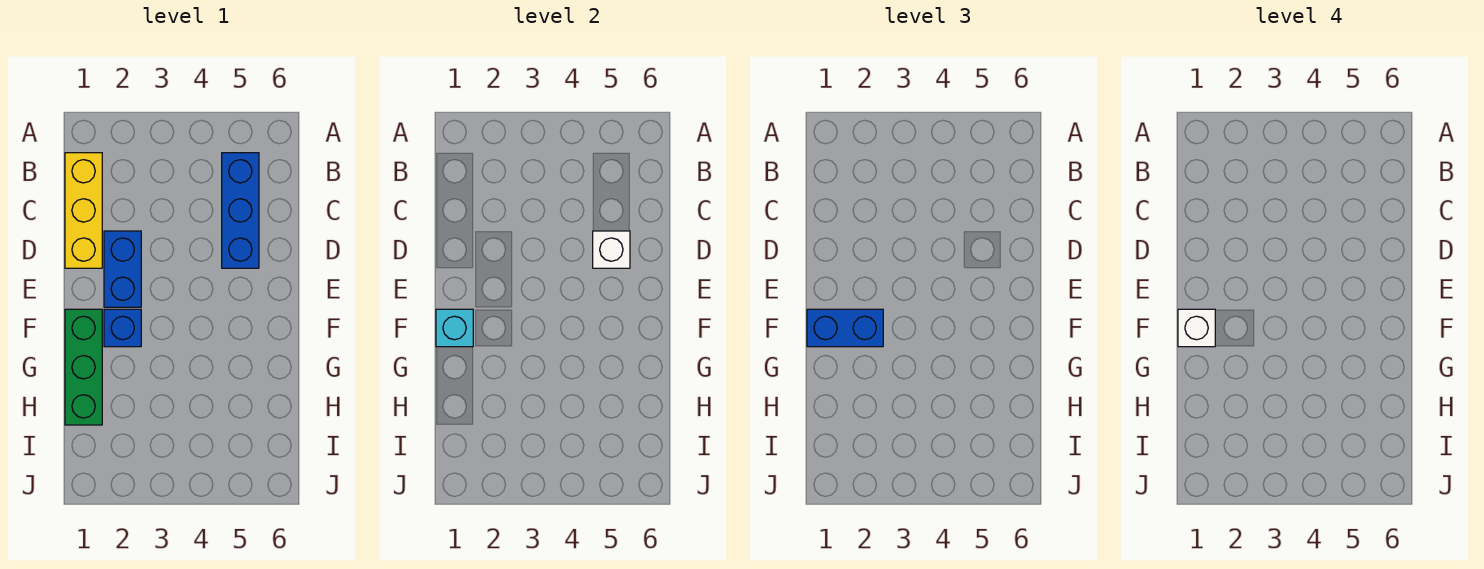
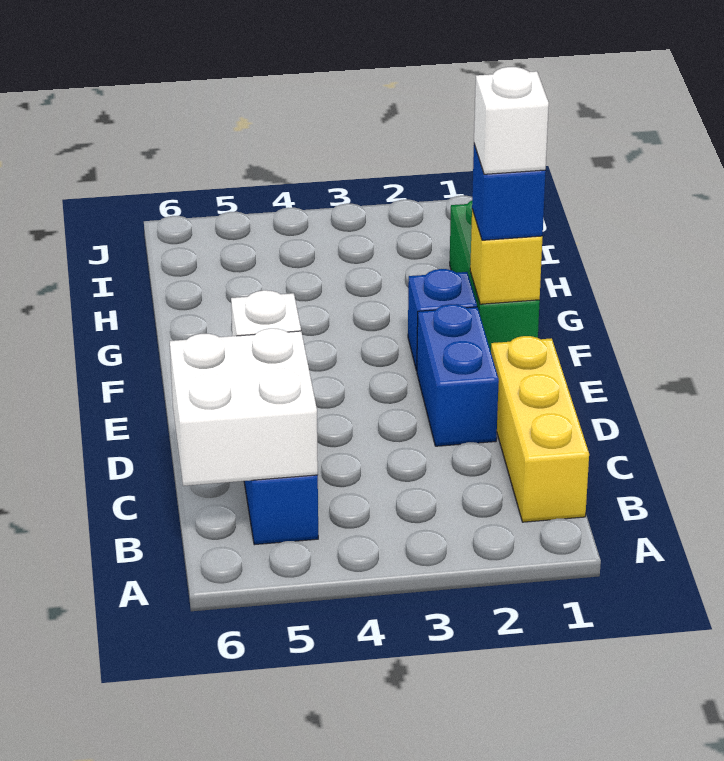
none -> white 2x2 brick [170,328,318,486]
cyan 1x1 brick [436,309,473,347] -> yellow 1x1 brick [470,209,542,304]
blue 1x2 brick [807,309,883,347] -> blue 1x1 brick [472,144,546,240]

